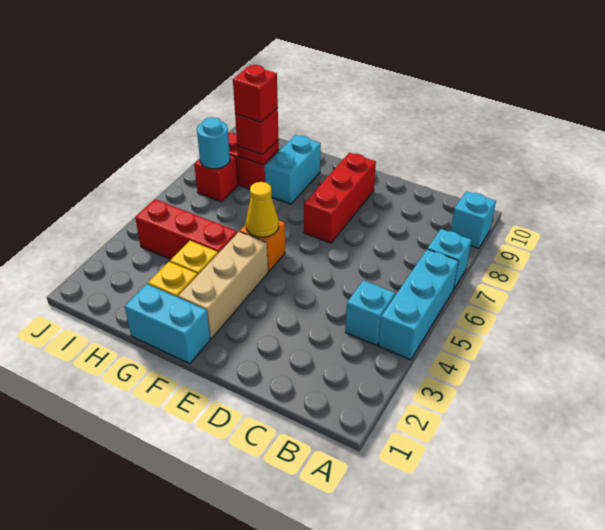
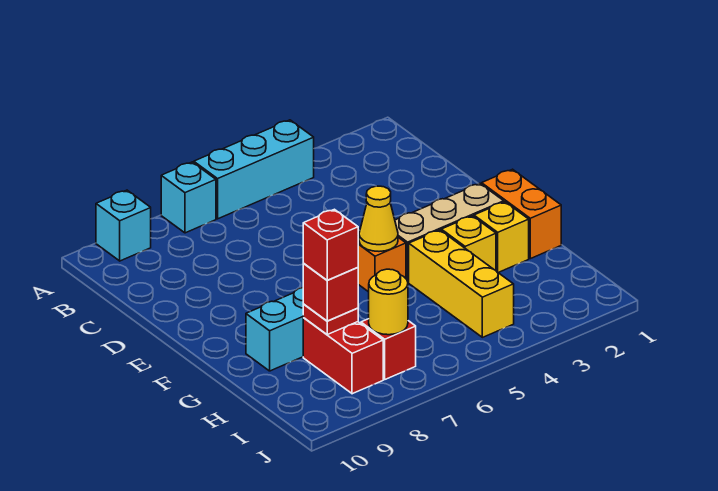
cyan 1x1 brick [345,280,395,345] -> none
red 1x3 brick [304,153,376,243] -> none
cyan 1x2 brick [125,284,210,364] -> orange 1x2 brick [482,169,561,259]
red 1x3 brick [135,199,237,259] -> yellow 1x3 brick [409,230,514,337]
cyan 1x1 round brick [197,117,230,169] -> yellow 1x1 round brick [369,269,408,335]

